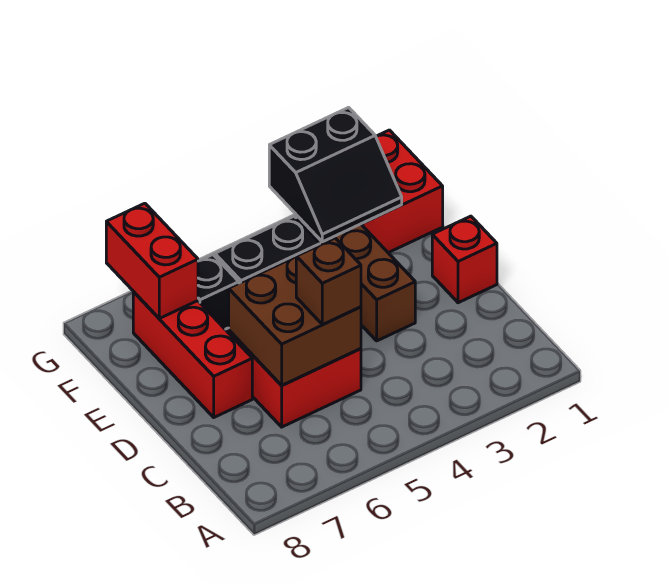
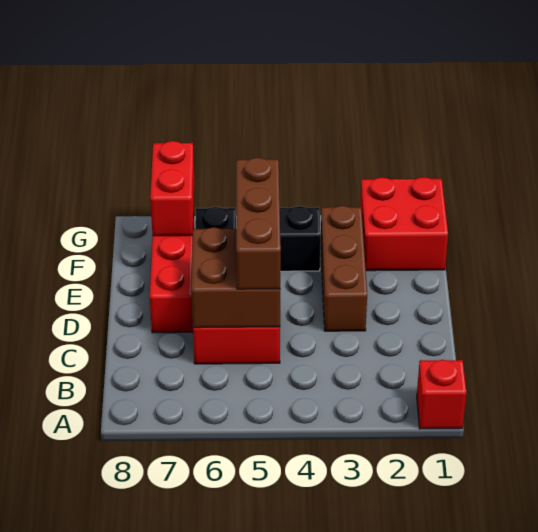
brown 1x1 brick [296,238,361,325] -> brown 1x3 brick [236,158,281,289]
red 1x1 brick [432,216,497,303] -> red 1x1 brick moved to [417,360,466,429]
black 2x2 slope [269,107,402,242] -> none

